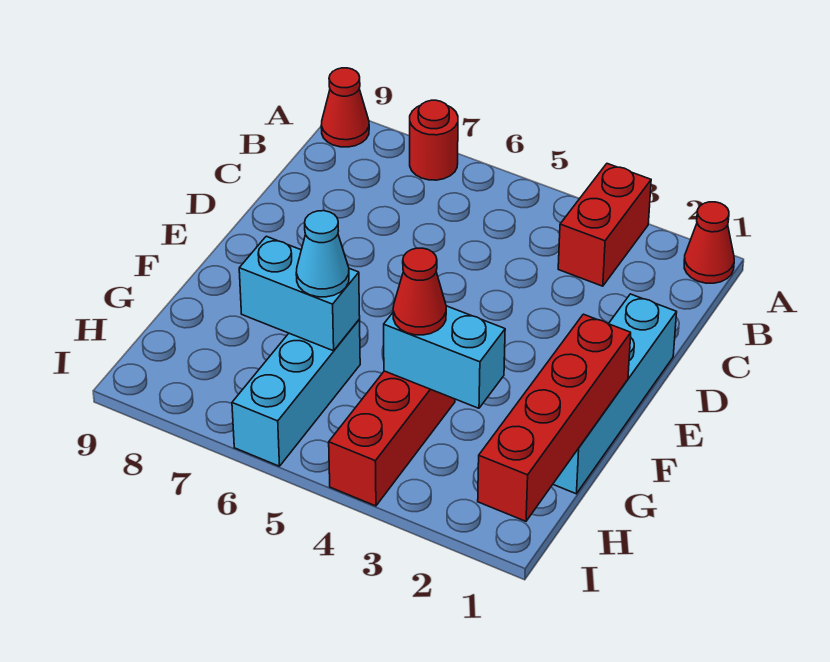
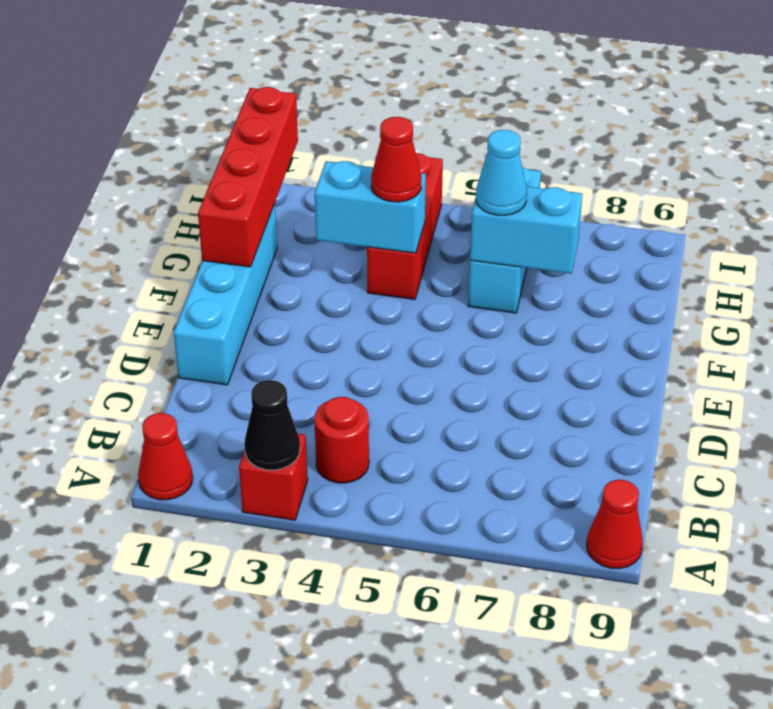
red 1x2 brick [558,164,651,286] -> red 1x1 brick [239,434,308,520]
none -> black 1x1 cone [244,380,300,470]
red 1x1 round brick [410,100,458,180] -> red 1x1 round brick moved to [315,397,369,483]

